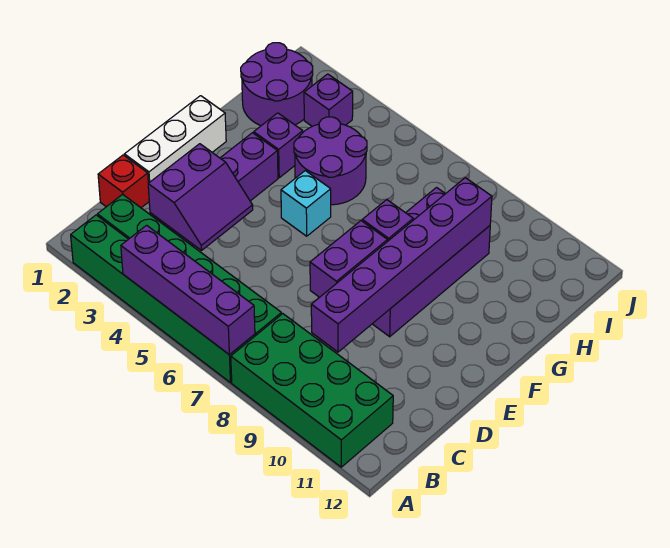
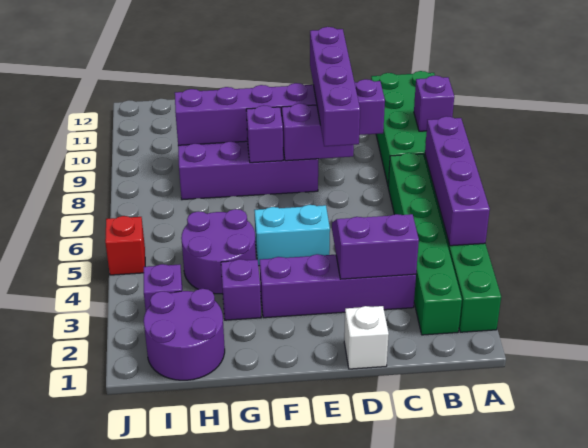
none -> purple 1x1 brick [414,76,454,131]
red 1x1 brick [98,155,149,208] -> red 1x1 brick moved to [105,216,145,275]
white 1x3 brick [124,96,226,183] -> white 1x1 brick [344,306,389,369]
none -> purple 1x4 brick [310,27,360,146]
cyan 1x1 brick [281,171,331,236] -> cyan 1x2 brick [254,205,330,266]

